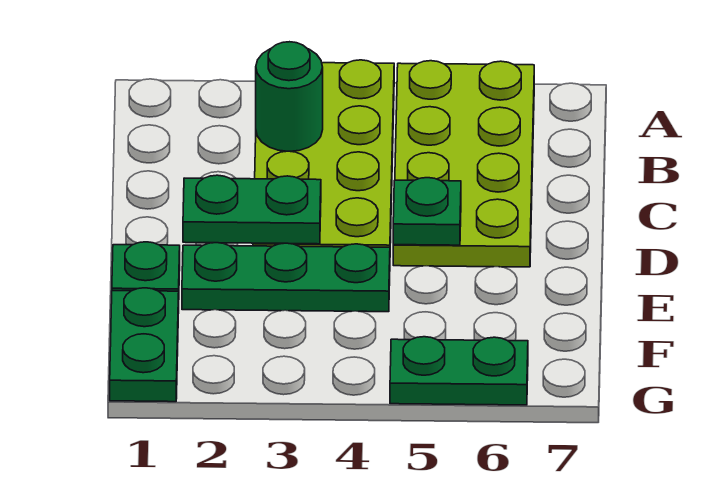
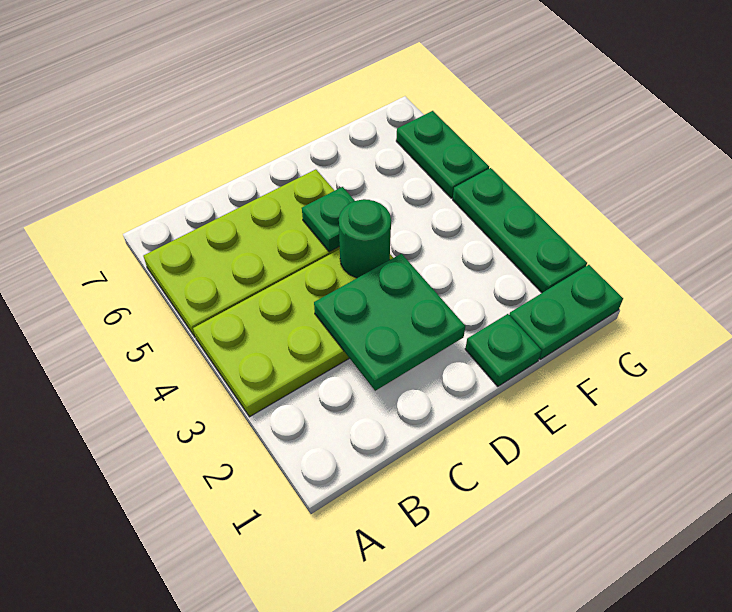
green 1x1 round brick [256,42,323,151] -> green 1x1 round brick moved to [339,199,391,278]
green 1x2 plate [183,175,321,244] -> green 2x2 plate [314,254,465,391]
green 1x3 plate [182,243,390,312] -> green 1x3 plate moved to [453,168,587,293]

